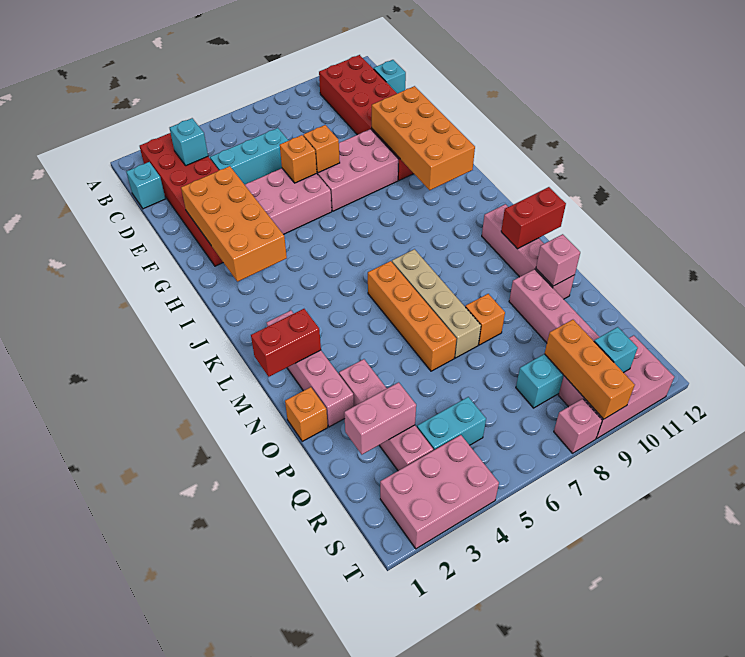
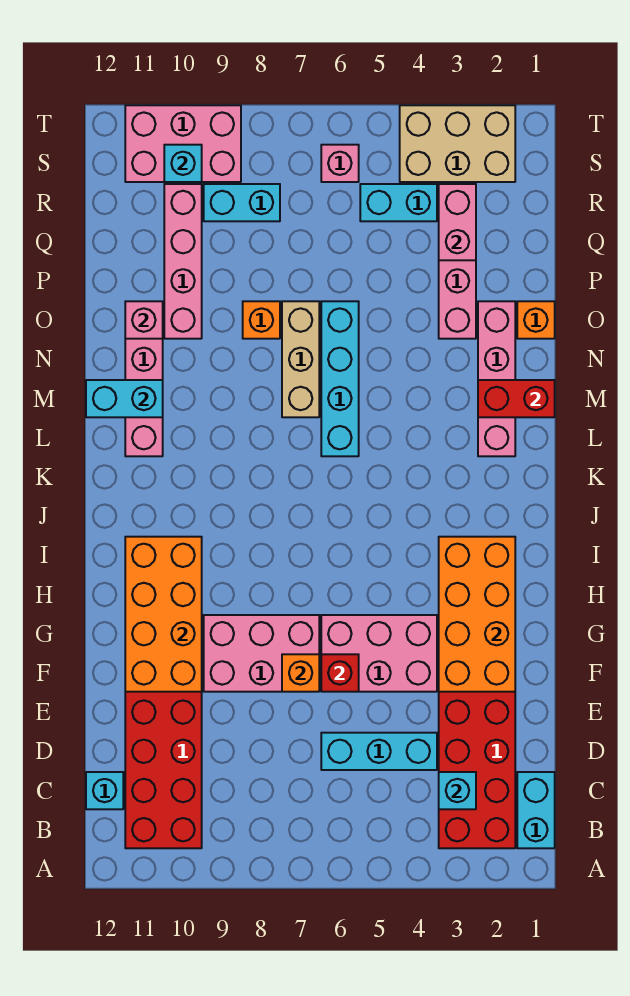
cyan 1x1 brick [126,162,165,209] -> cyan 1x2 brick [517,772,555,848]
orange 1x1 brick [280,135,317,183] -> red 1x1 brick [321,654,359,692]
orange 1x4 brick [368,261,456,371] -> cyan 1x4 brick [321,301,359,456]
tan 1x4 brick [392,249,481,358] -> tan 1x3 brick [282,301,319,417]
red 1x2 brick [501,187,566,249] -> cyan 1x2 brick [86,380,163,417]
pink 1x2 brick [344,382,416,454] -> pink 1x2 brick turned to [439,184,476,260]
orange 1x3 brick [545,320,635,419] -> none
pink 2x3 brick [380,435,499,549] -> tan 2x3 brick [400,105,515,182]
pink 1x1 brick [554,399,602,453] -> pink 1x1 brick moved to [321,145,359,182]

